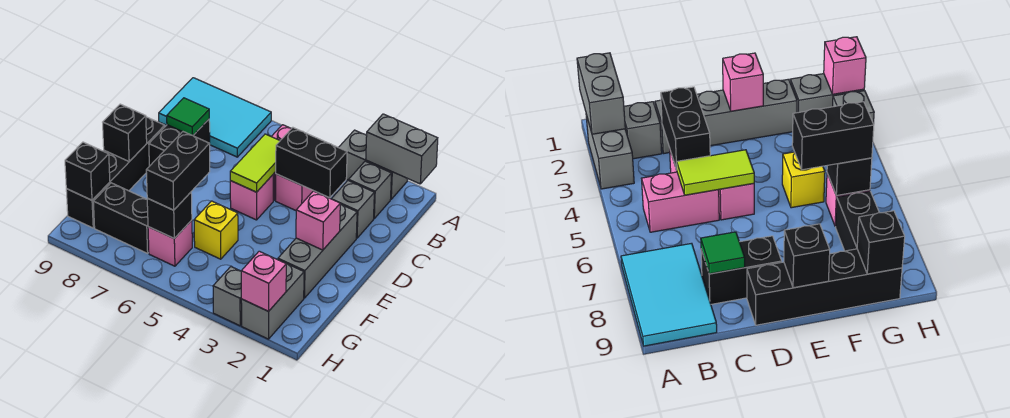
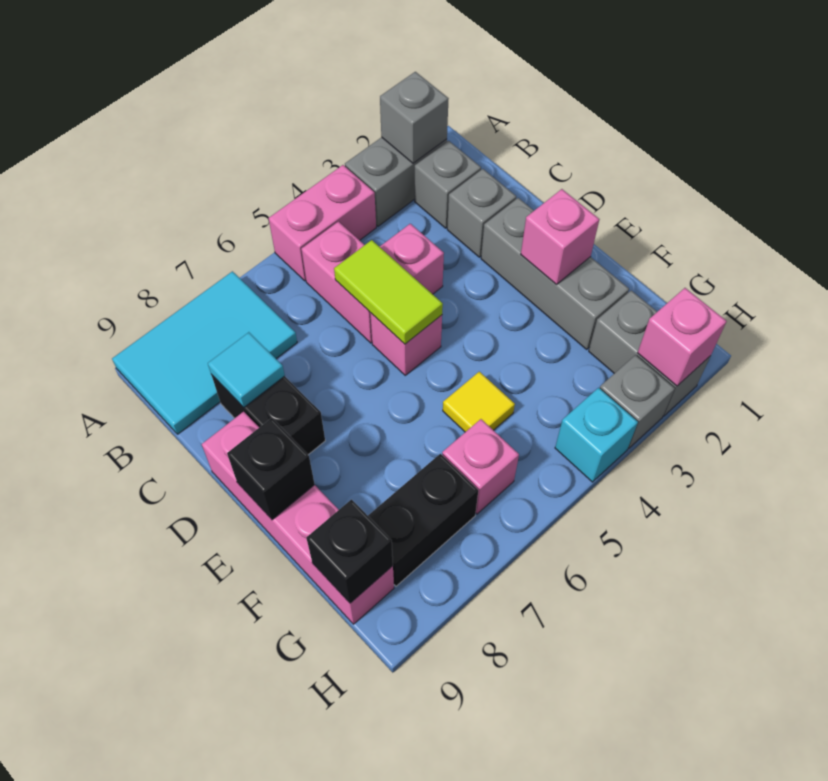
grey 1x2 brick [366,114,438,184] -> grey 1x1 brick [380,72,449,163]
none -> pink 1x2 brick [269,165,376,281]
black 1x2 brick [276,128,347,198] -> none
green 1x1 tile [167,98,209,135] -> cyan 1x1 tile [208,332,285,407]
black 1x4 brick [66,117,165,228] -> pink 1x4 brick [202,412,394,624]
yellow 1x1 brick [194,201,238,259] -> yellow 1x1 tile [443,372,515,432]
black 1x2 brick [146,132,210,210] -> none
black 1x1 brick [147,192,192,238] -> none
none -> cyan 1x1 brick [555,388,638,482]

